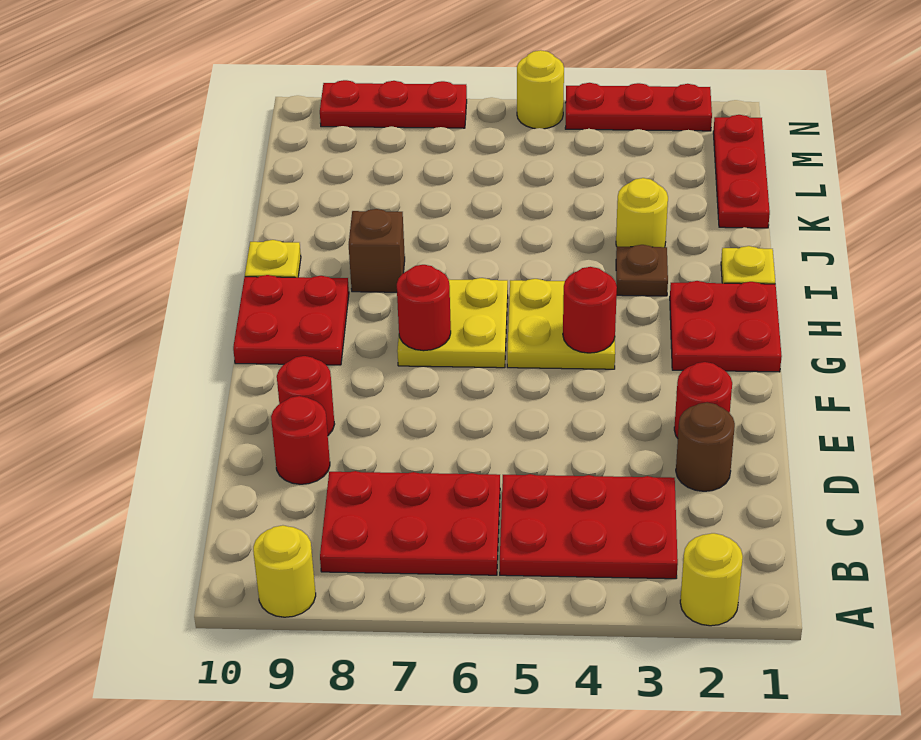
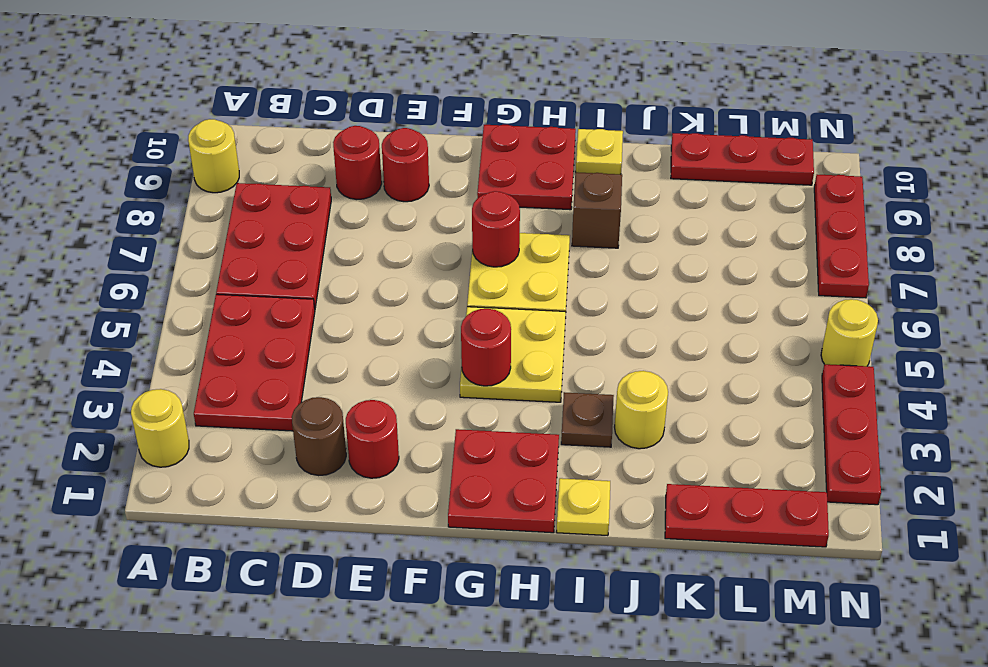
none -> red 1x3 plate [671,133,814,185]

